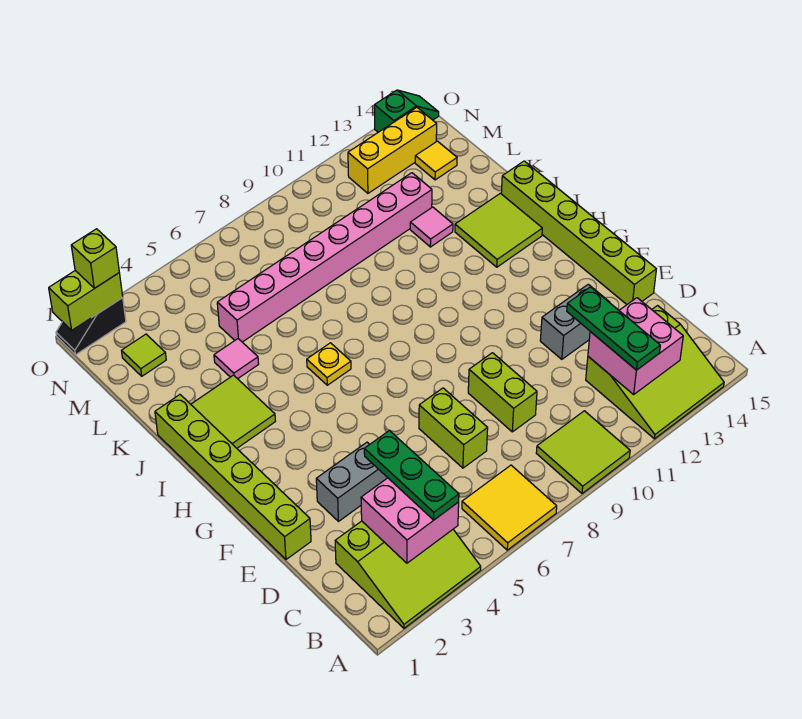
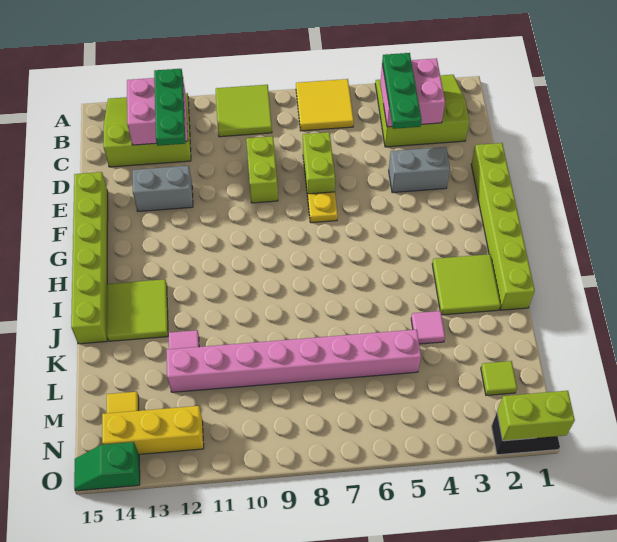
yellow 1x1 plate [307,343,351,385] -> yellow 1x1 plate moved to [308,192,338,223]
lime 1x1 brick [71,229,119,288] -> none

